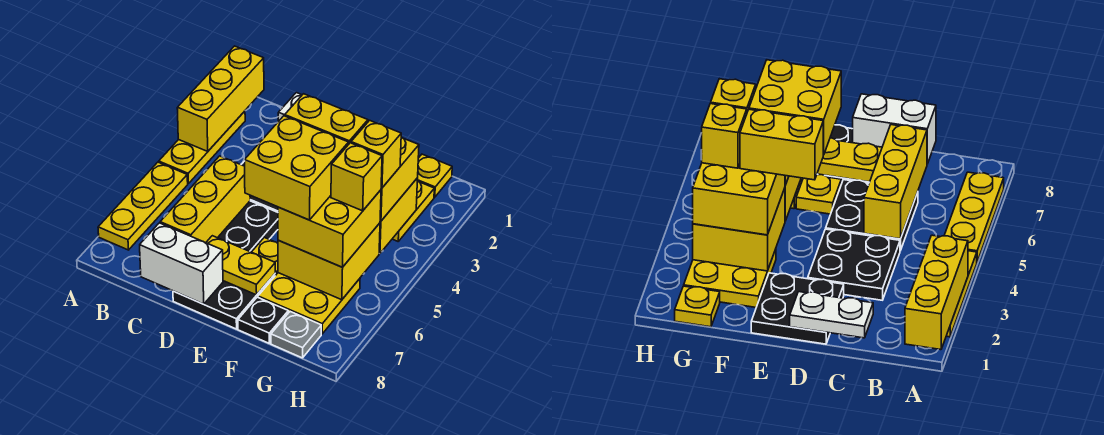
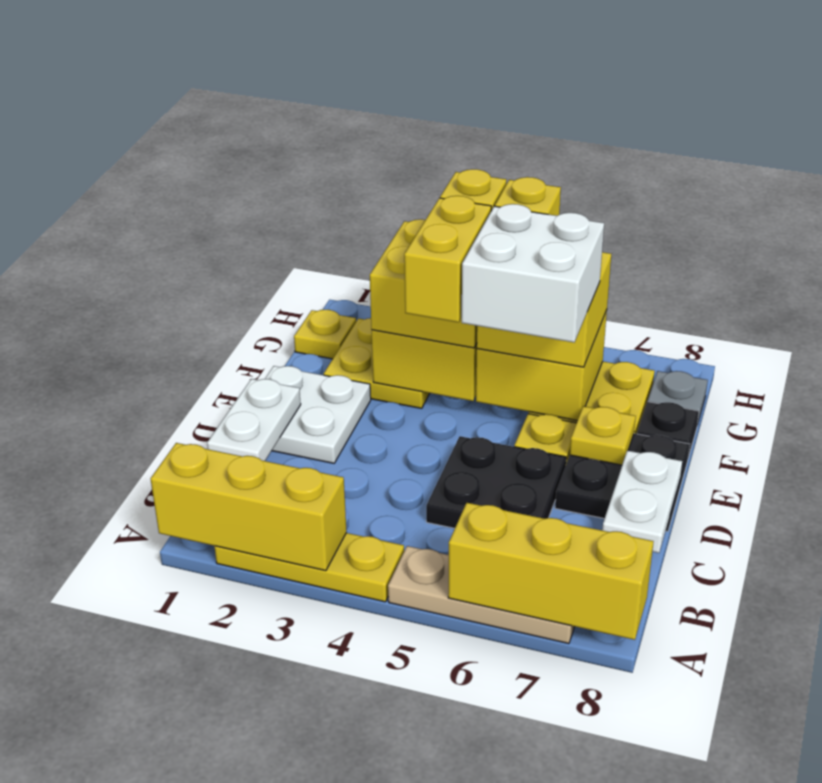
yellow 1x3 plate [98,162,188,250] -> tan 1x3 plate [388,546,575,644]
black 2x2 plate [808,229,900,300] -> none
yellow 1x3 brick [160,156,250,243] -> yellow 1x3 brick moved to [448,503,654,640]
white 1x2 brick [140,223,223,304] -> white 1x2 plate [602,451,682,553]
black 2x2 plate [751,273,844,344] -> white 2x2 plate [265,366,371,463]
yellow 1x2 plate [206,236,275,295] -> yellow 1x1 plate [570,406,636,465]
yellow 2x2 brick [245,116,349,220] -> white 2x2 brick [462,204,604,342]

